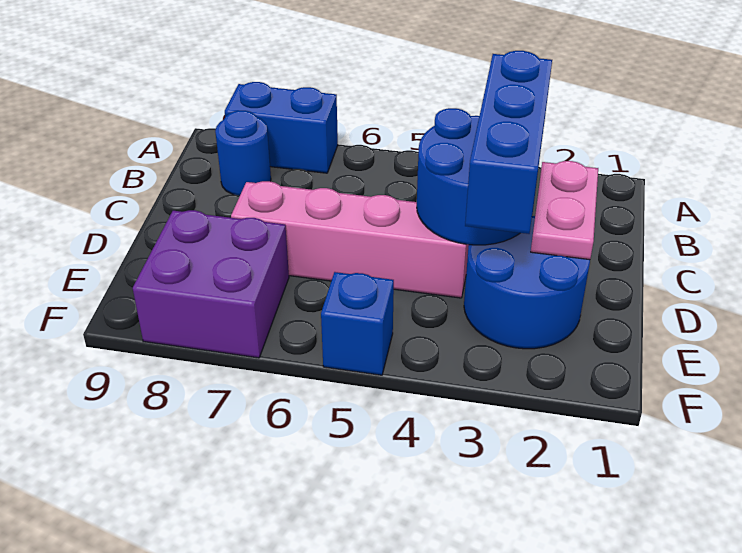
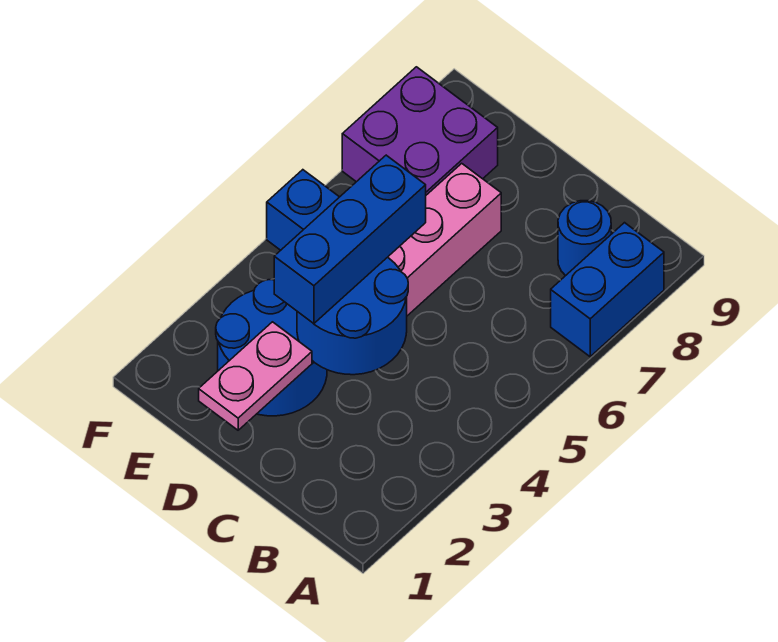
pink 1x2 plate [531,161,598,260] -> pink 1x2 plate turned to [199,322,312,430]
blue 1x3 brick [465,51,552,234] -> blue 1x3 brick turned to [274,155,426,324]

